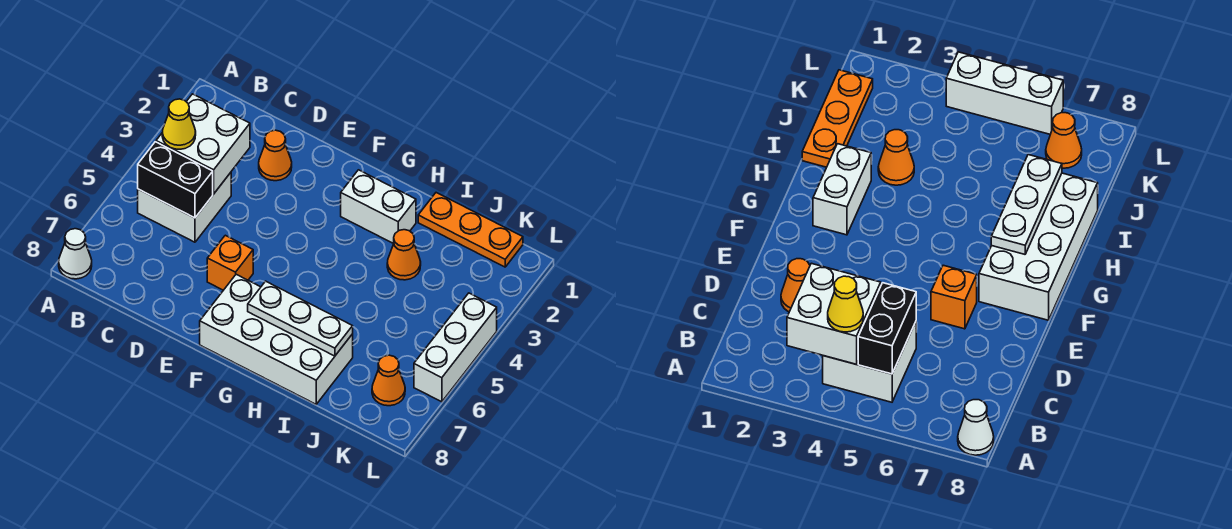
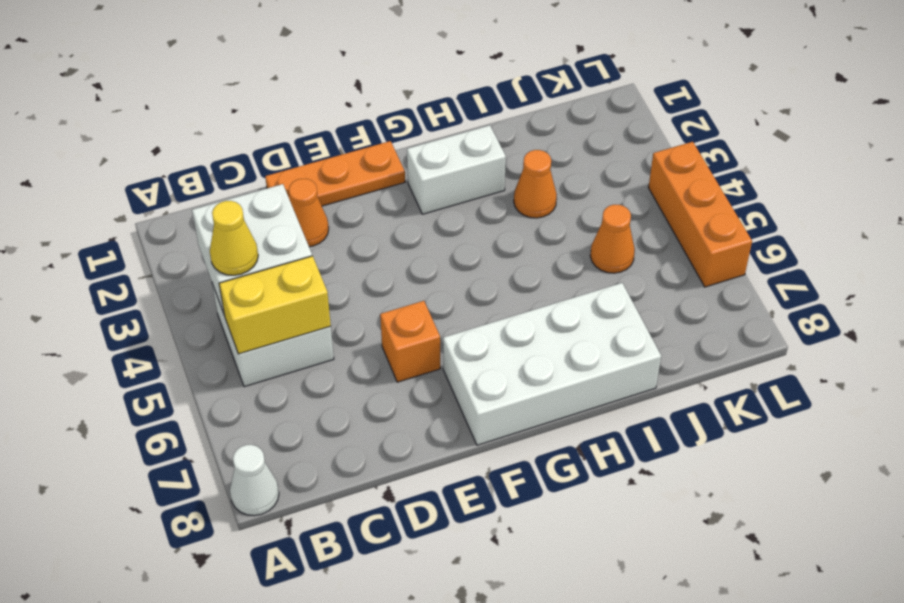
black 1x2 brick [138,142,213,218] -> yellow 1x2 brick [219,256,331,354]
white 1x3 plate [248,281,353,356] -> none
orange 1x3 plate [418,193,523,267] -> orange 1x3 plate moved to [265,141,405,206]
orange 1x1 cone [372,355,405,406] -> orange 1x1 cone moved to [590,205,635,273]
white 1x3 brick [414,293,497,402] -> orange 1x3 brick [648,142,752,287]

